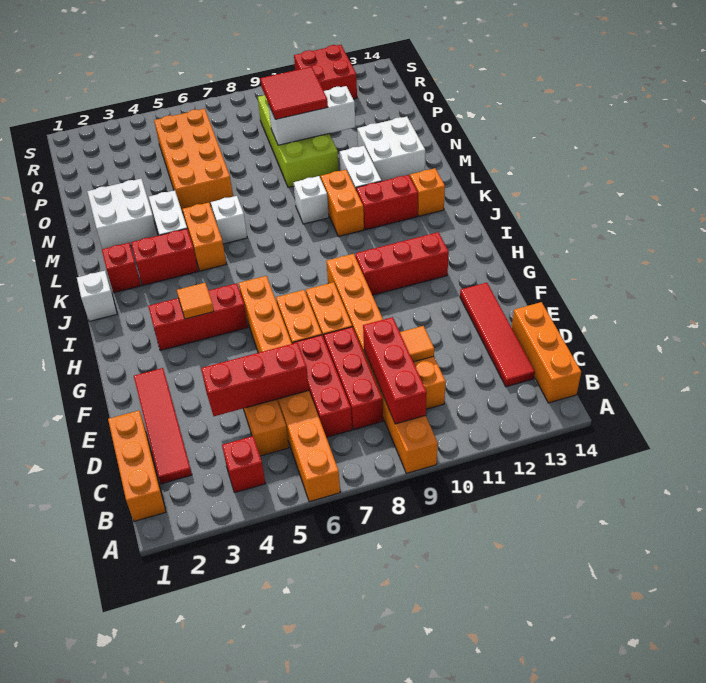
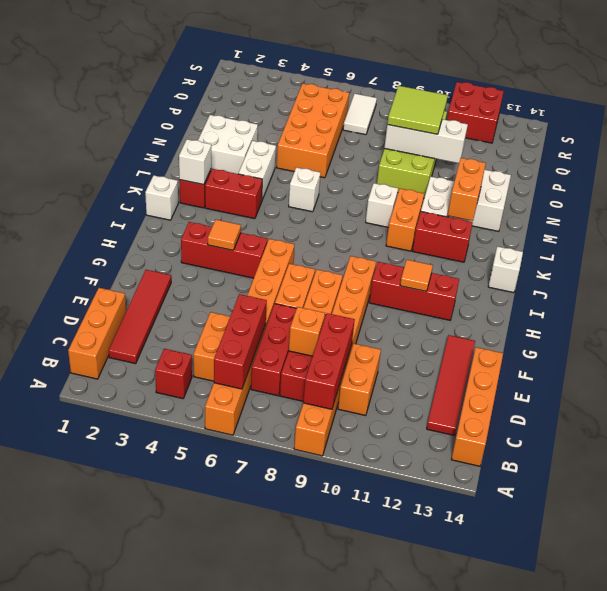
orange 1x3 brick [512,302,581,403] -> orange 1x4 brick [451,347,503,466]
red 1x3 brick [201,343,309,416] -> red 1x3 brick turned to [214,294,267,389]
orange 1x1 tile [400,326,434,362] -> orange 1x1 tile moved to [400,260,433,292]
none -> white 1x1 brick [488,246,523,293]
none -> white 1x1 brick [179,139,211,185]
orange 1x2 brick [183,203,226,271] -> orange 1x2 brick moved to [448,158,486,221]
orange 1x1 brick [410,168,445,216] -> orange 1x1 brick moved to [289,307,325,356]
red 2x2 tile [260,67,328,119] -> lime 2x2 tile [387,86,448,134]
none -> white 1x2 tile [343,94,377,135]

